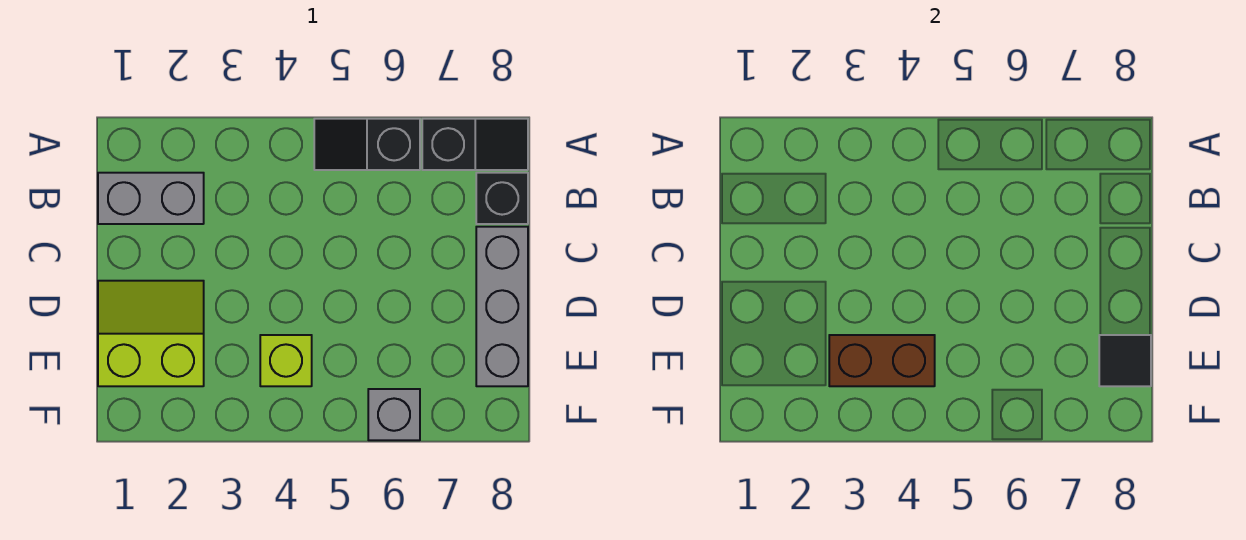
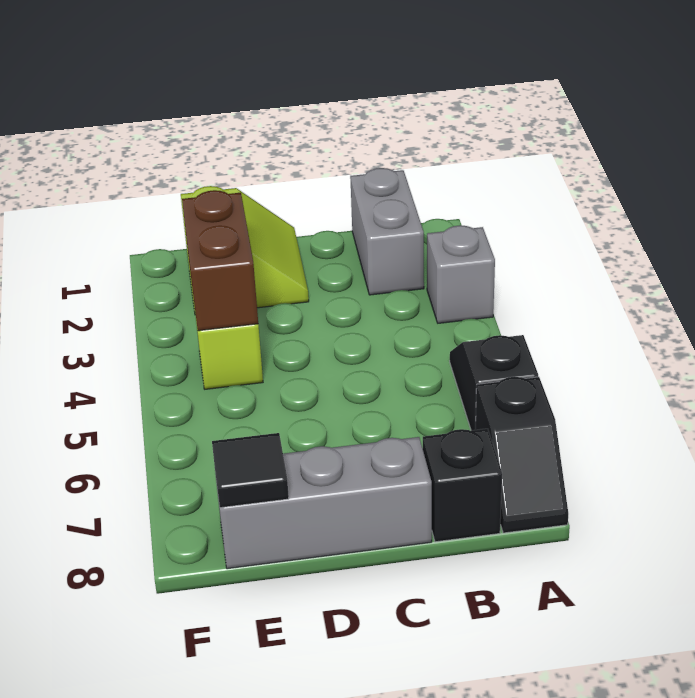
grey 1x1 brick [368,389,420,440] -> grey 1x1 brick moved to [427,225,495,323]

